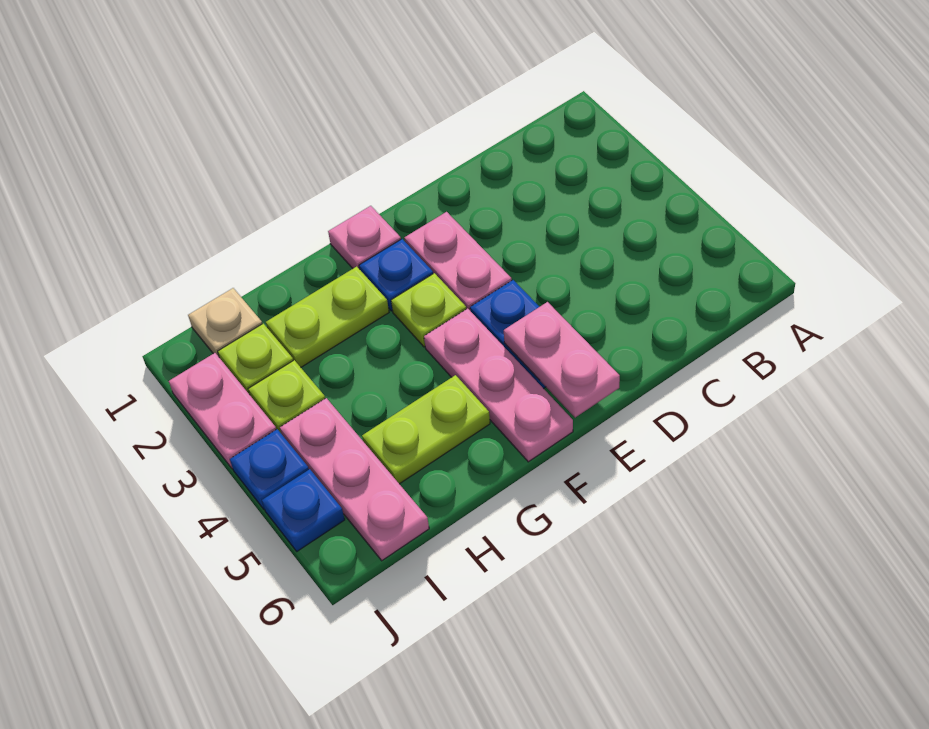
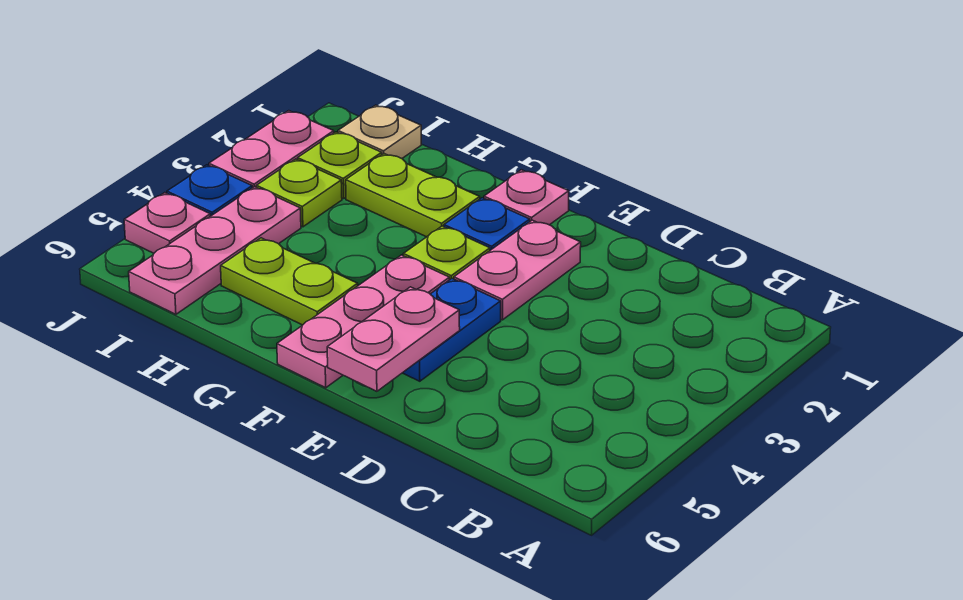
blue 1x1 plate [262,469,345,551] -> pink 1x1 plate [124,193,210,253]

